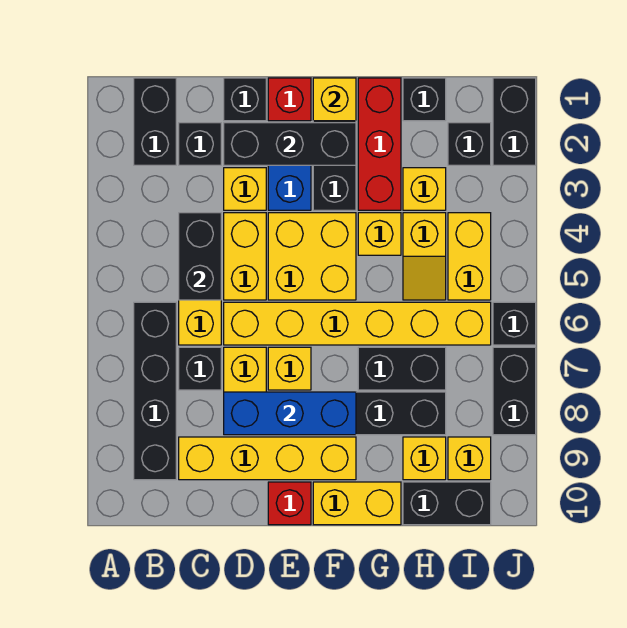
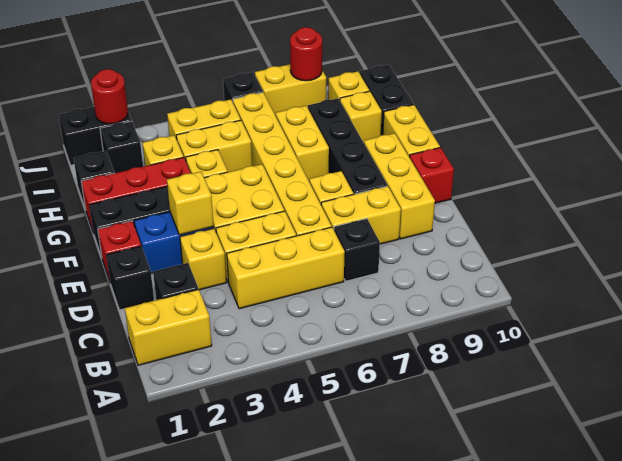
black 1x2 brick [134,78,176,165] -> yellow 1x2 brick [125,289,212,365]
black 1x4 brick [134,302,176,480] -> none
black 1x2 brick [179,213,221,300] -> none
yellow 1x4 brick [179,437,356,480] -> yellow 1x3 brick [364,133,435,239]
black 1x3 brick [224,123,356,165] -> none
blue 1x3 brick [224,392,356,435] -> none
yellow 1x1 brick [313,78,356,121] -> yellow 1x1 brick moved to [167,172,214,235]
black 1x2 brick [358,347,446,390] -> yellow 1x2 brick [276,106,329,180]
yellow 1x2 slope [403,213,446,300] -> yellow 1x2 brick [176,120,252,172]
none -> red 1x1 round brick [91,69,128,124]
black 1x2 brick [493,347,536,435] -> yellow 1x2 brick [255,64,326,115]
none -> red 1x1 round brick [290,27,322,81]

